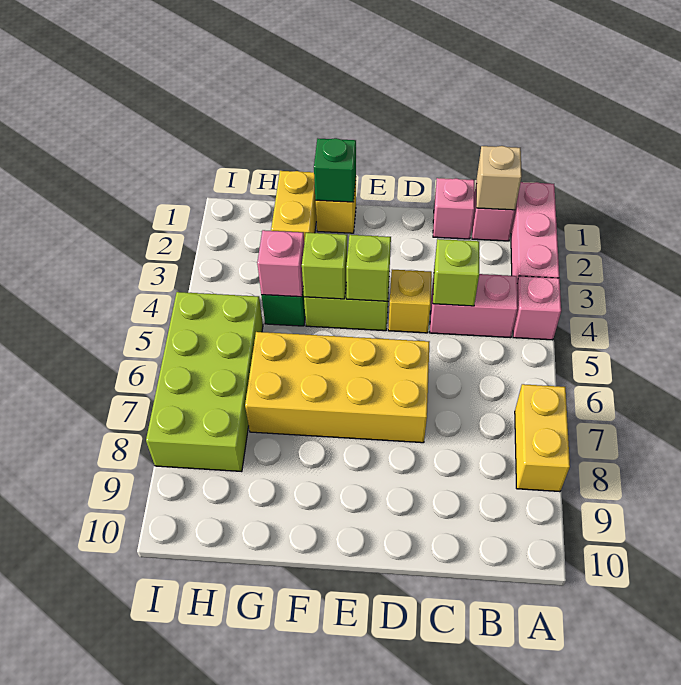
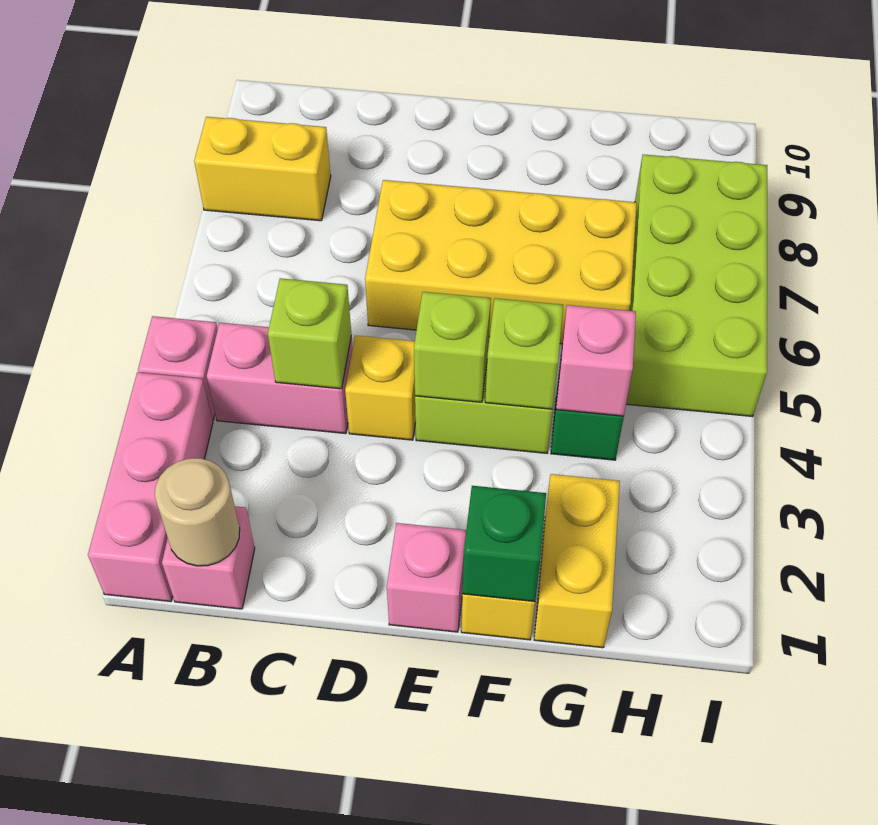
yellow 1x2 brick [515,384,570,492] -> yellow 1x2 brick turned to [194,117,331,221]
tan 1x1 brick [476,146,522,210] -> tan 1x1 round brick [155,458,240,566]
pink 1x1 brick [433,178,475,239] -> pink 1x1 brick moved to [387,523,466,632]

